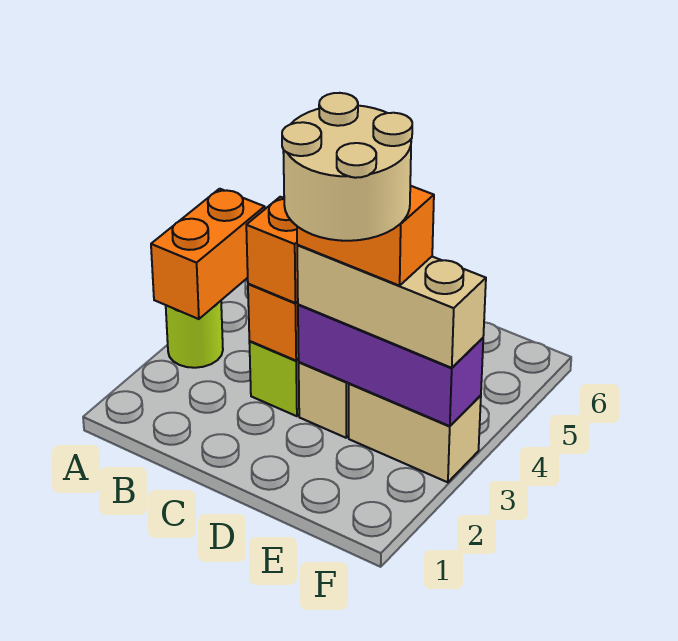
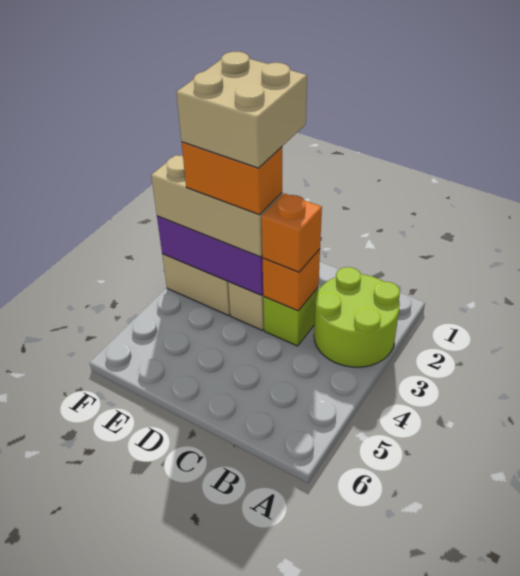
lime 1x1 round brick [166,301,223,368] -> lime 2x2 round brick [314,267,400,367]
orange 1x2 brick [151,189,265,319] -> none
tan 2x2 round brick [282,93,412,241] -> tan 2x2 brick [176,52,307,168]

